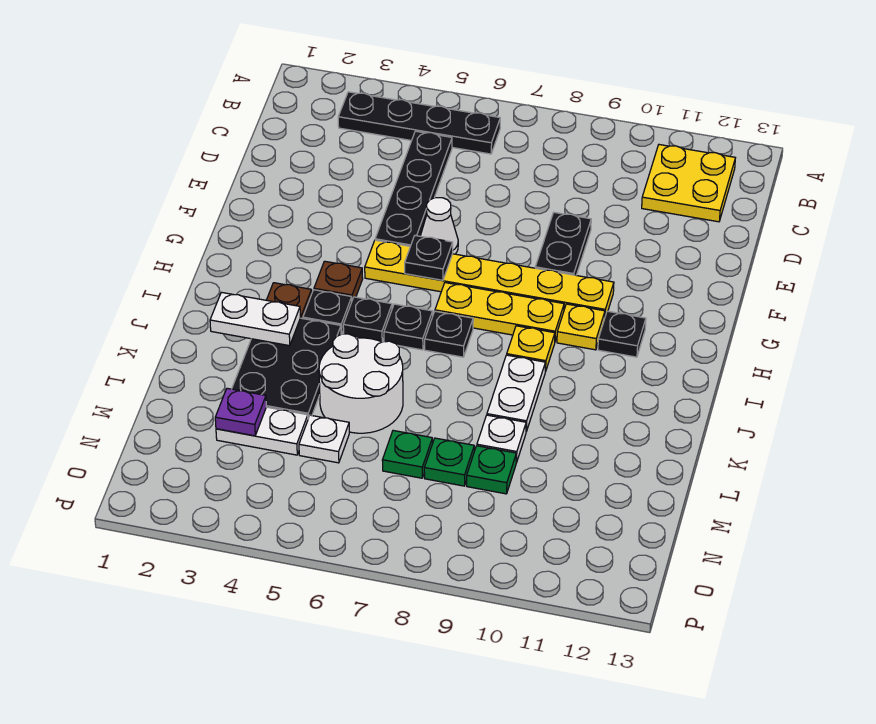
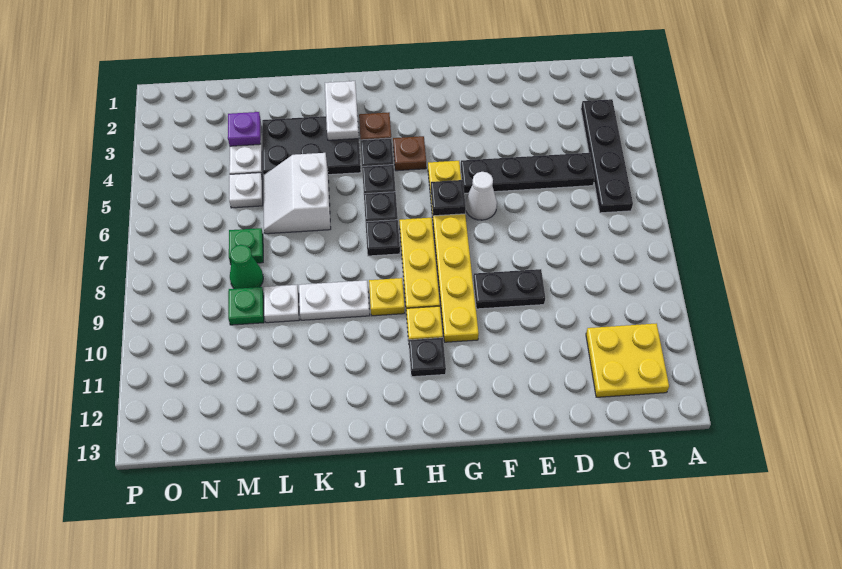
white 2x2 round brick [319,334,403,433] -> white 2x2 slope [263,153,331,234]
green 1x1 plate [424,438,474,486] -> green 1x1 cone [230,245,263,289]

